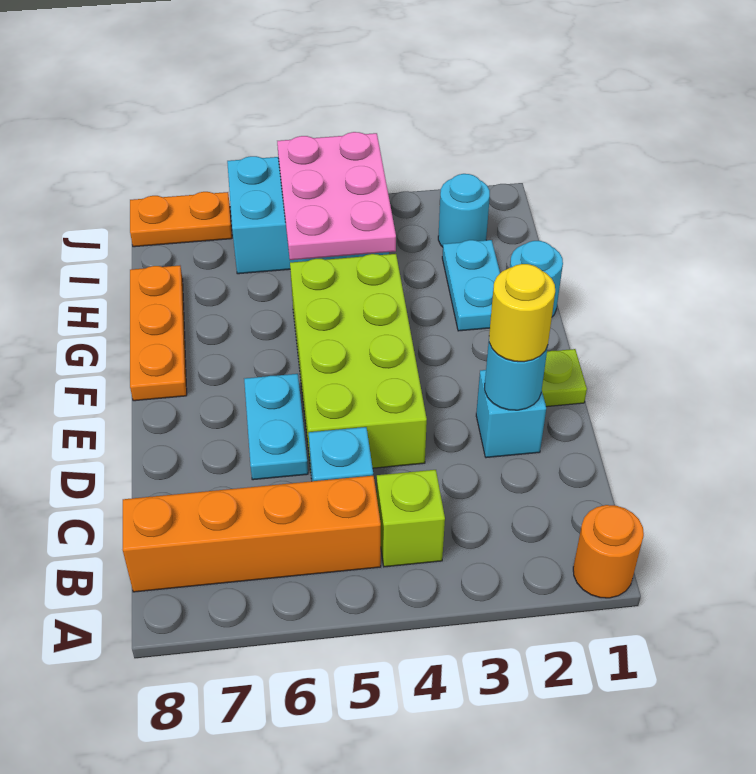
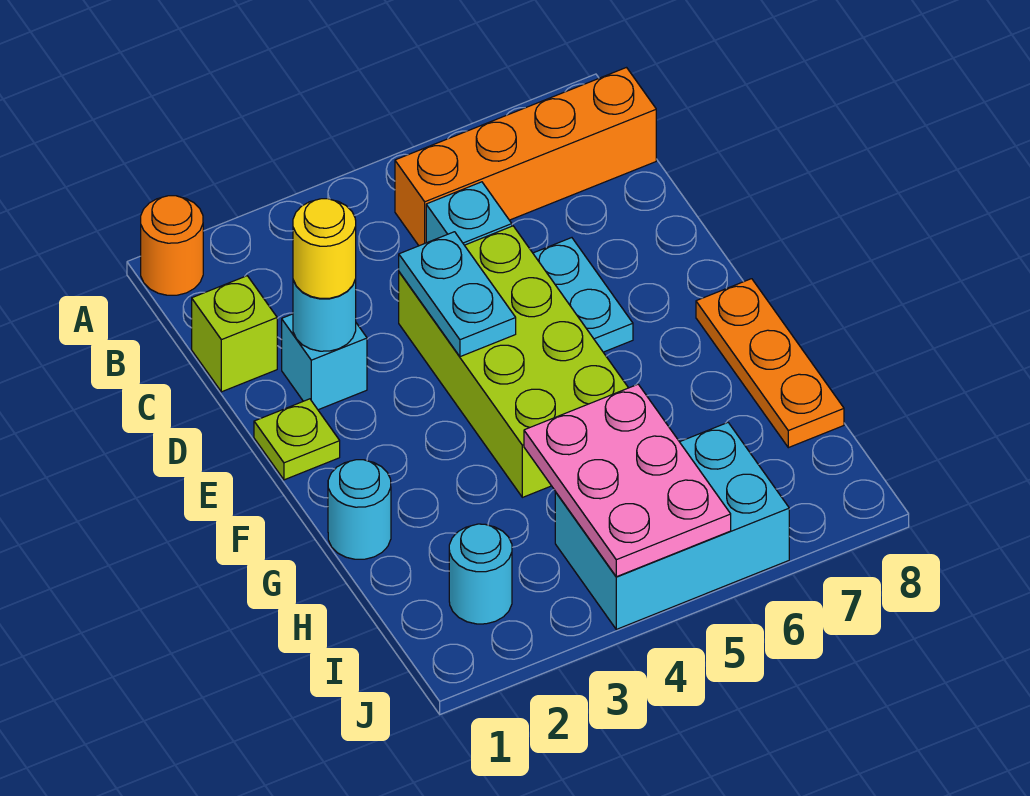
lime 1x1 brick [377,470,445,567] -> lime 1x1 brick moved to [192,276,277,392]
cyan 1x2 plate [442,240,500,331] -> cyan 1x2 plate moved to [399,232,516,357]
orange 1x2 plate [130,192,232,247] -> none

